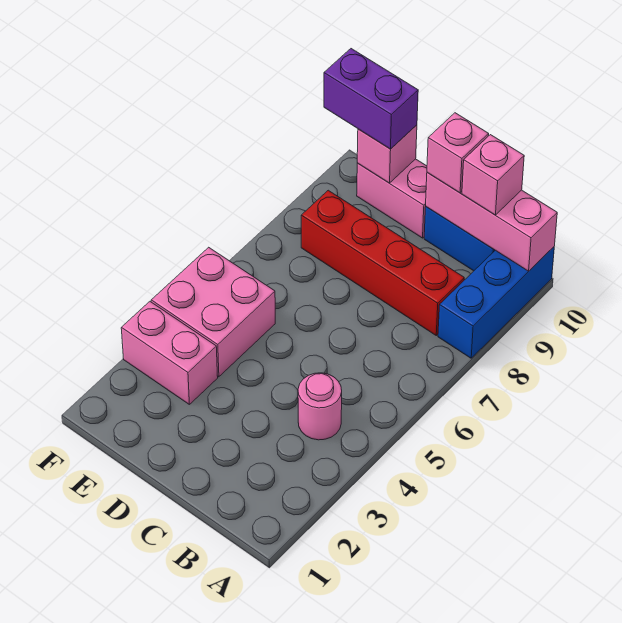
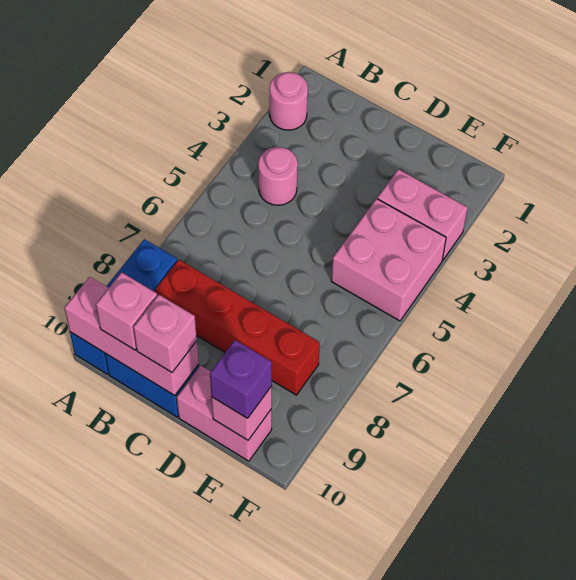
none -> pink 1x1 round brick [270,72,308,130]
purple 1x2 brick [324,49,418,149] -> purple 1x1 brick [210,340,272,418]

